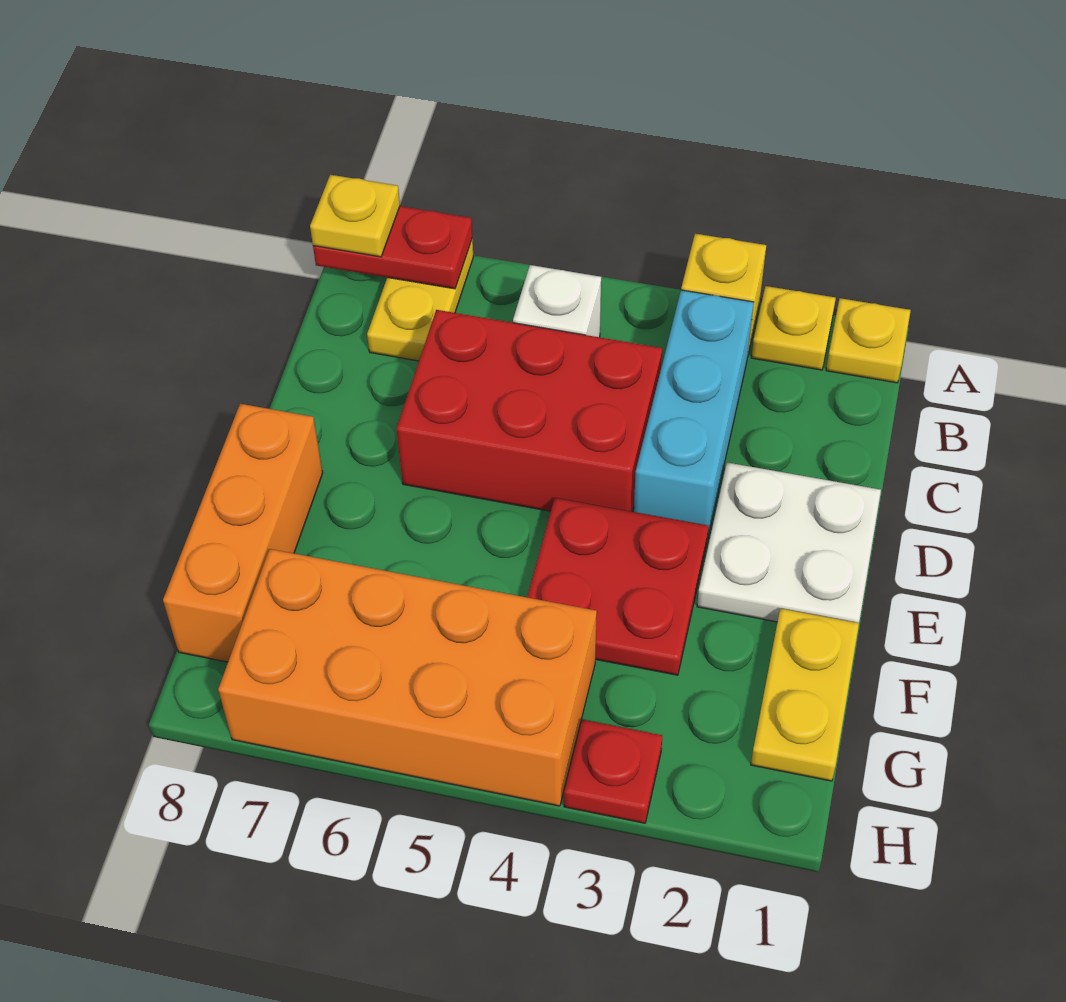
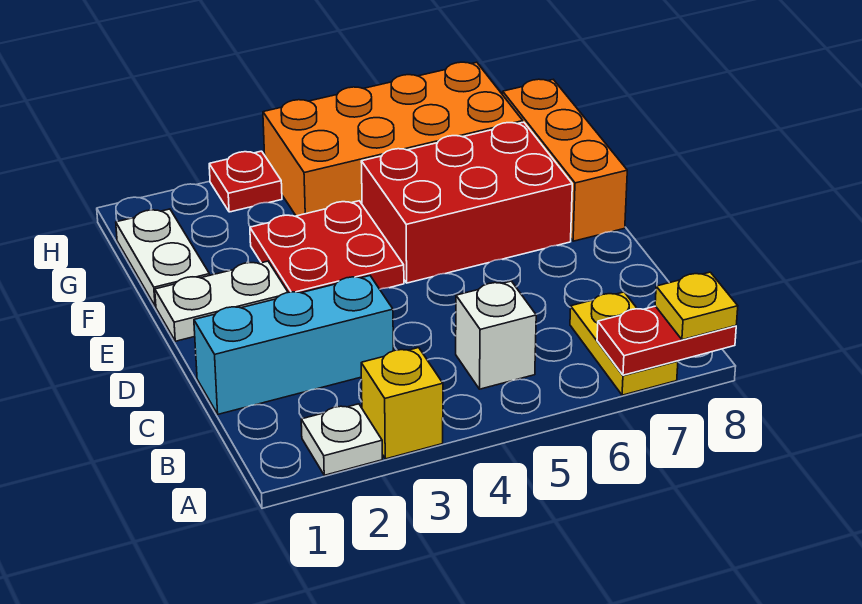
yellow 1x1 plate [826,298,911,383] -> none
yellow 1x1 plate [751,286,836,370] -> white 1x1 plate [301,404,382,475]
cyan 1x3 brick [634,290,754,540] -> cyan 1x3 brick turned to [194,276,393,414]
red 2x3 brick [396,310,662,512] -> red 2x3 brick moved to [361,122,572,283]
white 2x2 plate [697,462,881,623] -> white 1x2 plate [155,261,288,341]
yellow 1x2 plate [751,608,859,781] -> white 1x2 plate [116,209,210,306]

